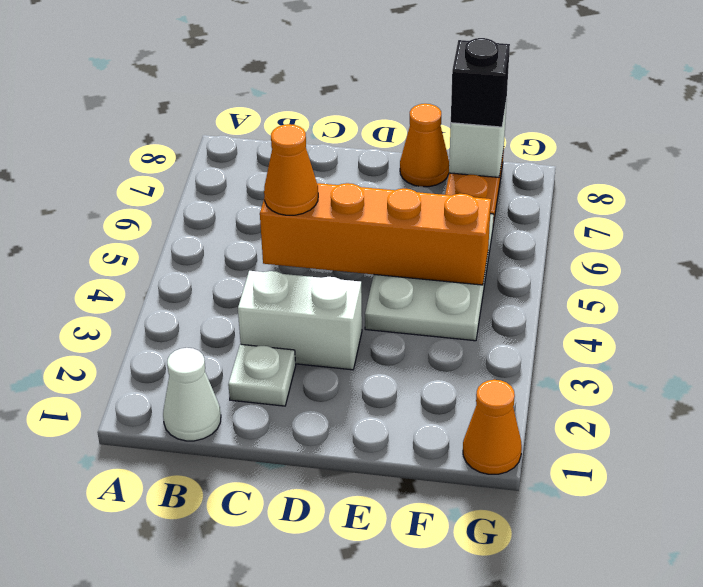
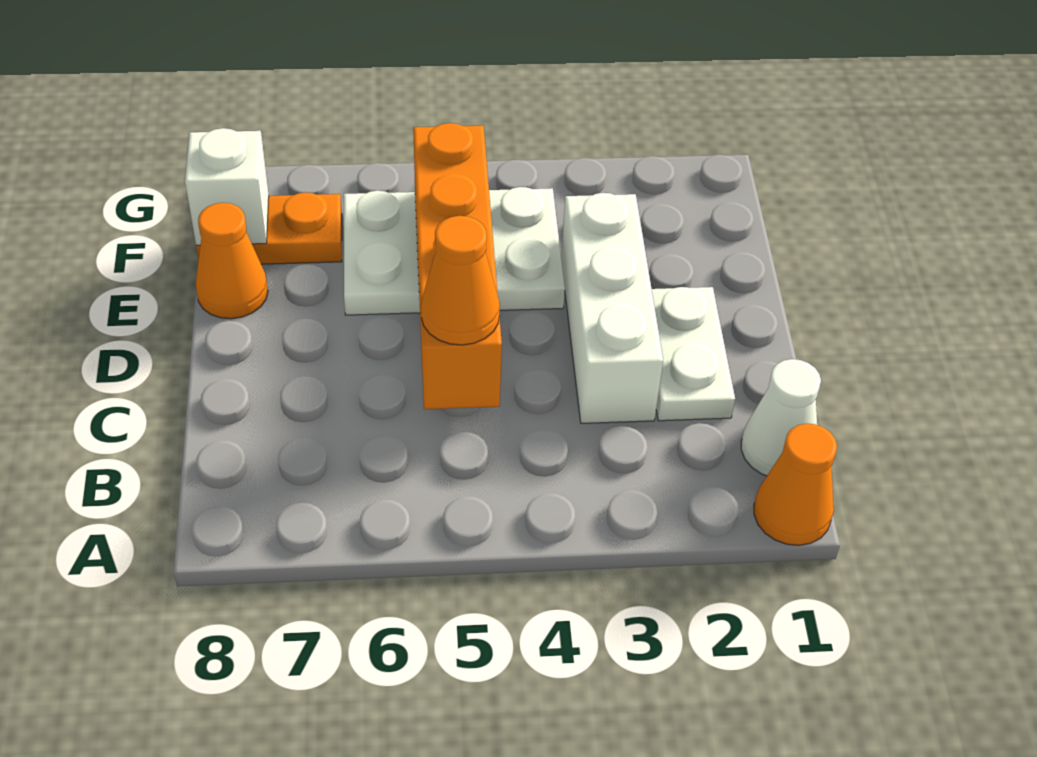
white 1x1 plate [228,344,296,406] -> white 1x2 plate [652,287,735,421]
white 1x2 brick [238,271,362,370] -> white 1x3 brick [561,193,663,423]
black 1x1 brick [451,38,510,127] -> none
orange 1x1 cone [463,380,522,474] -> orange 1x1 cone moved to [754,424,837,545]

